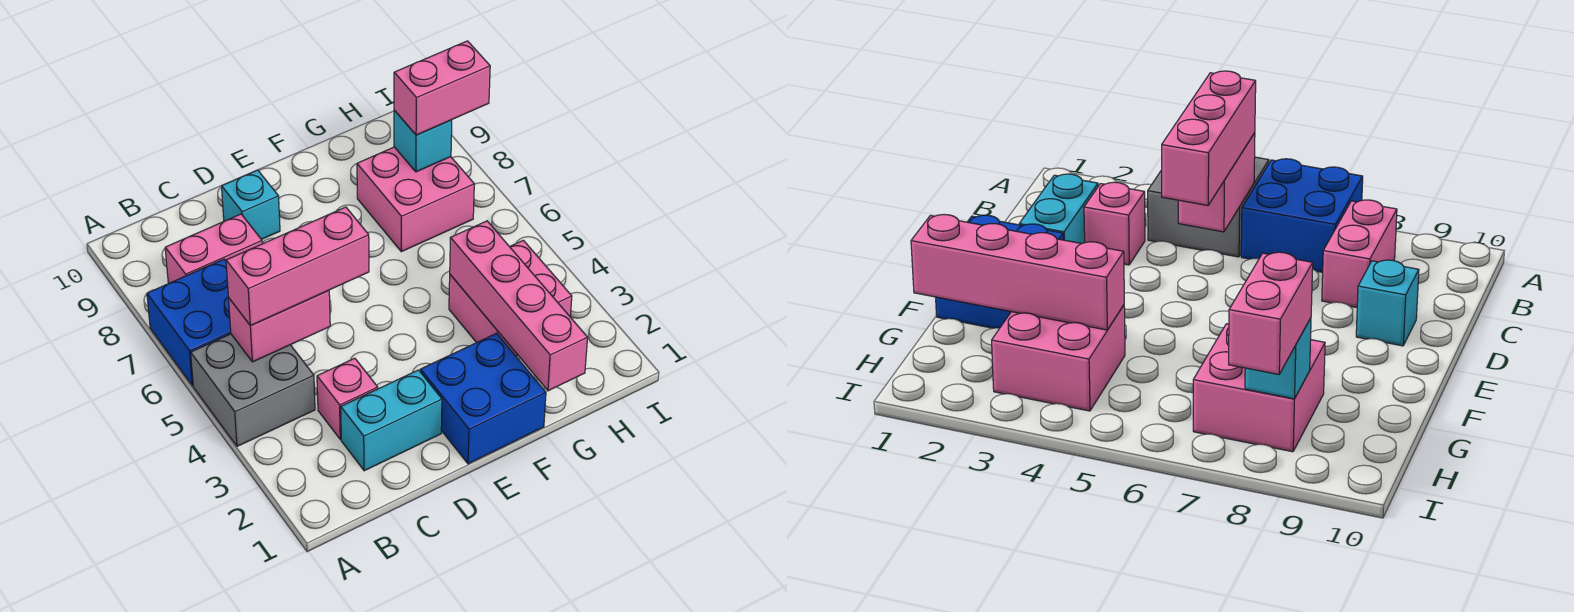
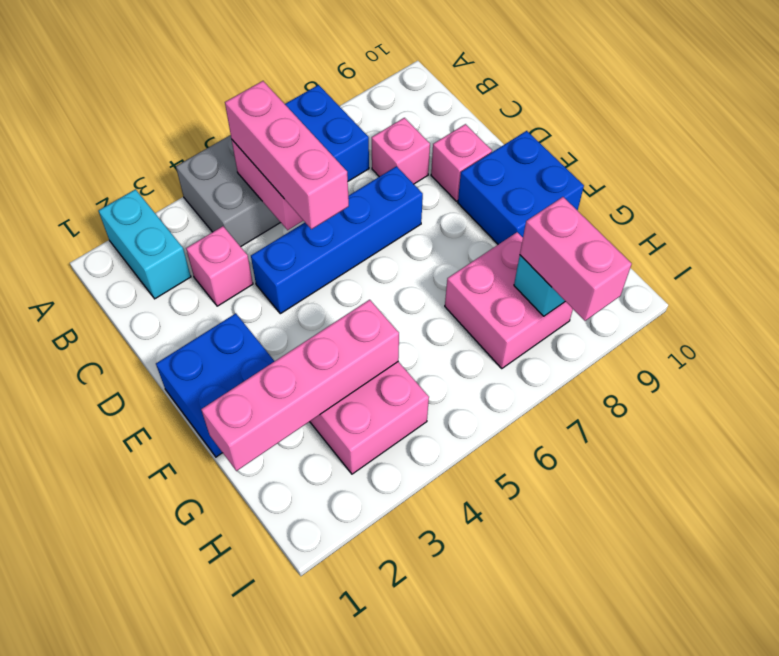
pink 1x2 brick [165,214,262,283] -> pink 1x1 brick [372,118,430,184]
cyan 1x2 brick [341,370,442,471] -> cyan 1x2 brick moved to [99,189,191,299]
none -> blue 1x4 brick [251,166,423,314]
cyan 1x1 brick [222,170,280,240] -> pink 1x1 brick [431,124,492,201]
none -> blue 2x2 brick [458,131,584,244]

